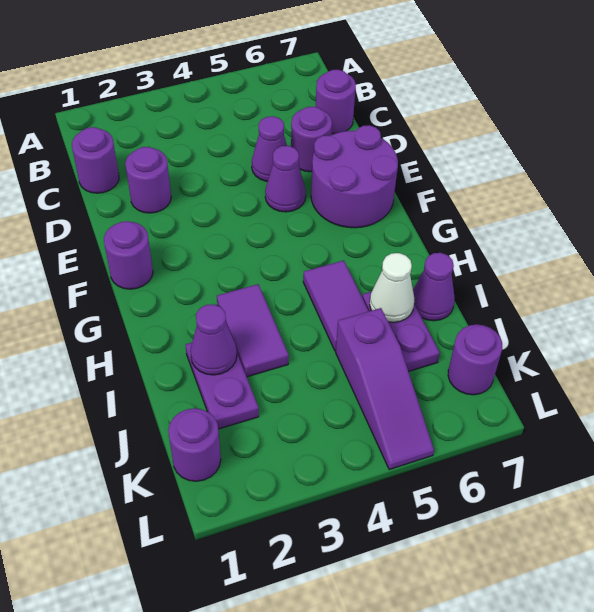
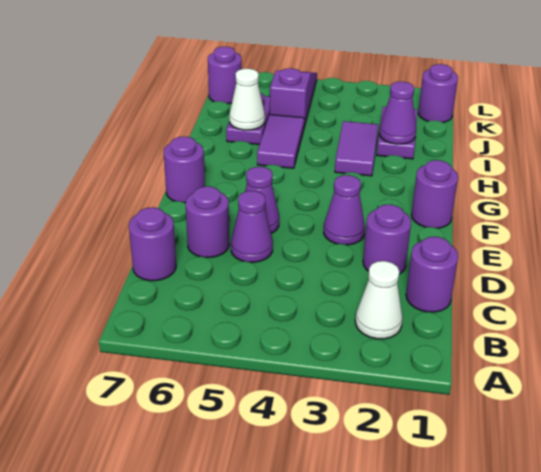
none -> white 1x1 cone [355,261,403,339]
purple 2x2 round brick [311,125,398,228] -> purple 1x1 round brick [164,137,205,203]
purple 1x1 cone [413,253,455,321] -> purple 1x1 cone moved to [324,175,365,245]

